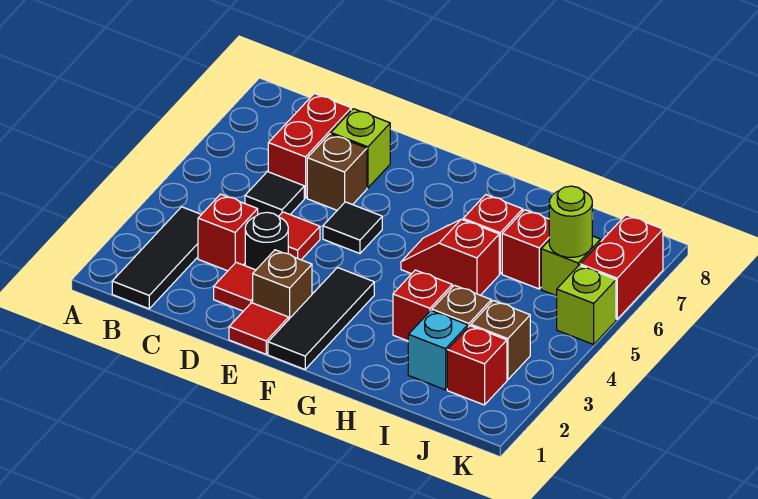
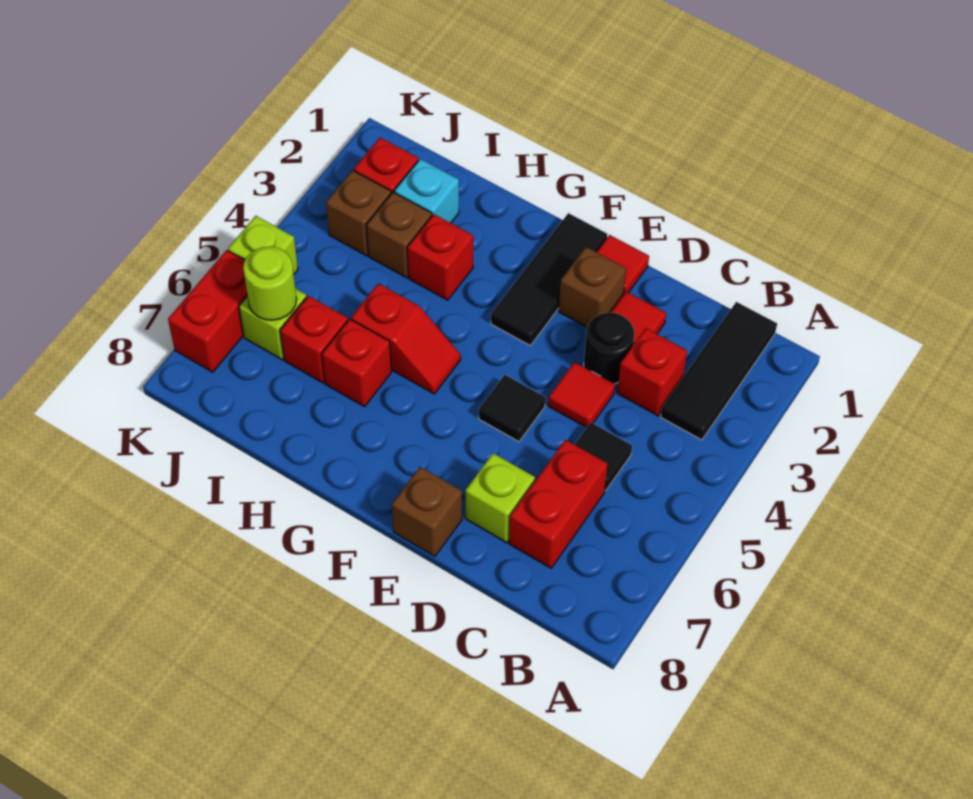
brown 1x1 brick [307,134,367,210] -> brown 1x1 brick moved to [392,467,462,556]

